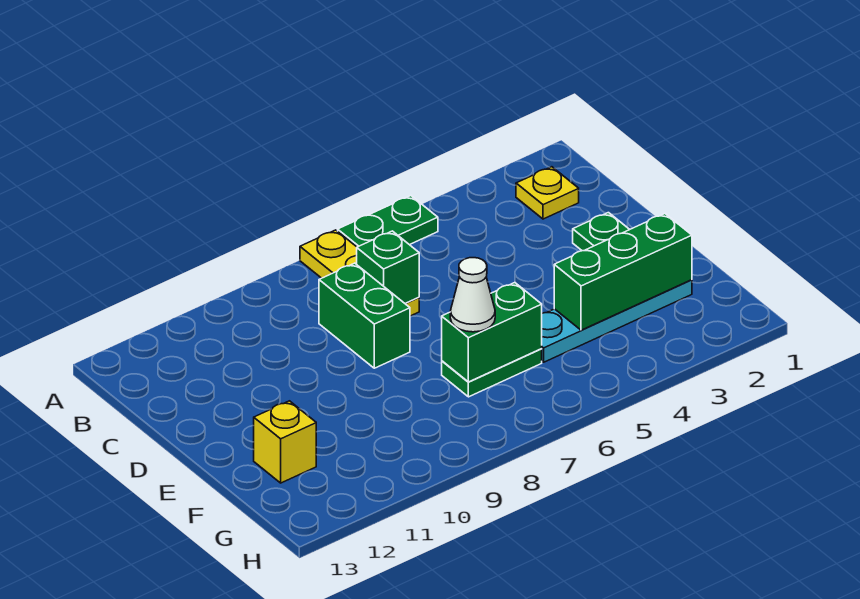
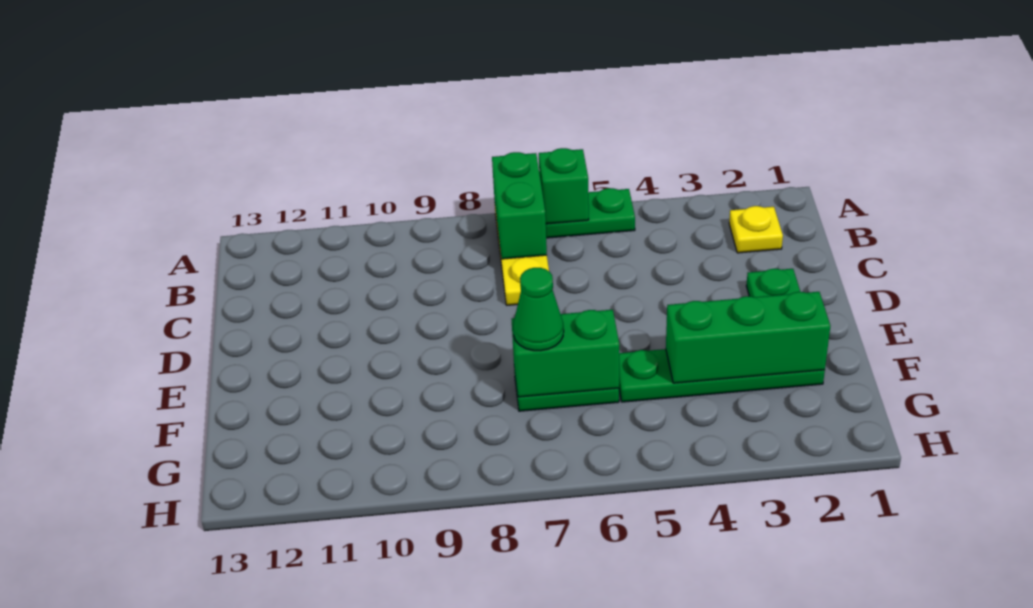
green 1x1 brick [357,231,419,303] -> green 1x1 brick moved to [539,148,589,224]
green 1x2 brick [319,263,410,368] -> green 1x2 brick moved to [492,152,547,259]
cyan 1x4 plate [542,280,692,362] -> green 1x4 plate [619,349,825,402]
white 1x1 cone [450,258,495,332] -> green 1x1 cone [513,267,564,351]
yellow 1x1 brick [254,401,316,483] -> none

